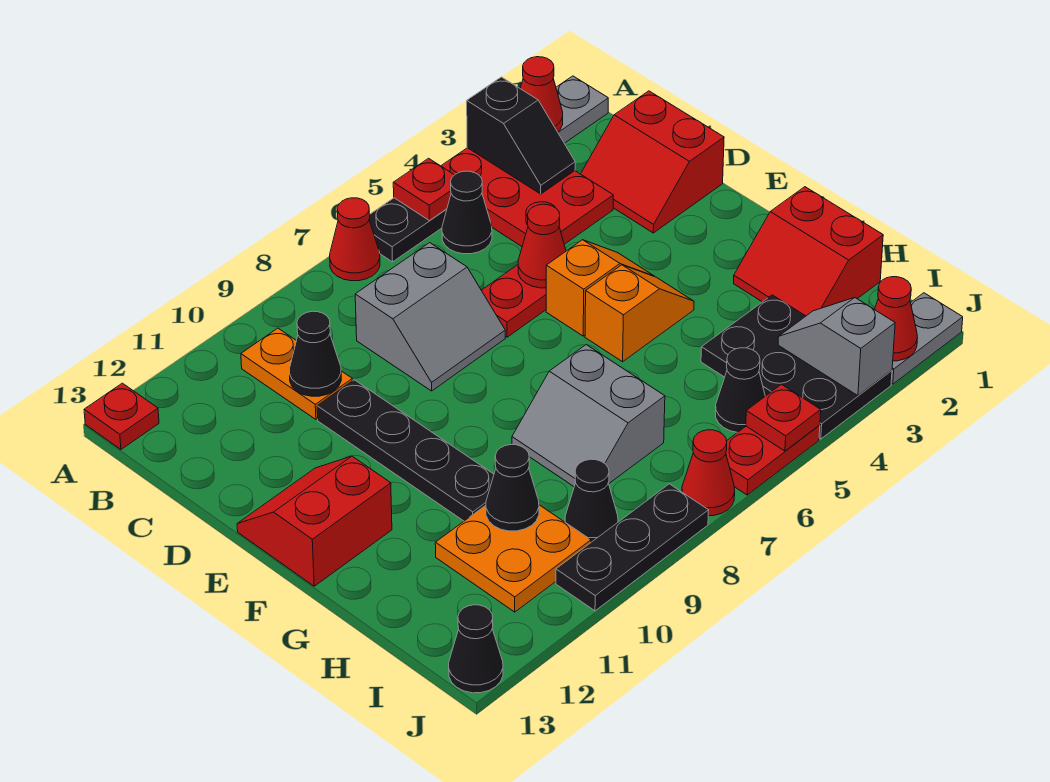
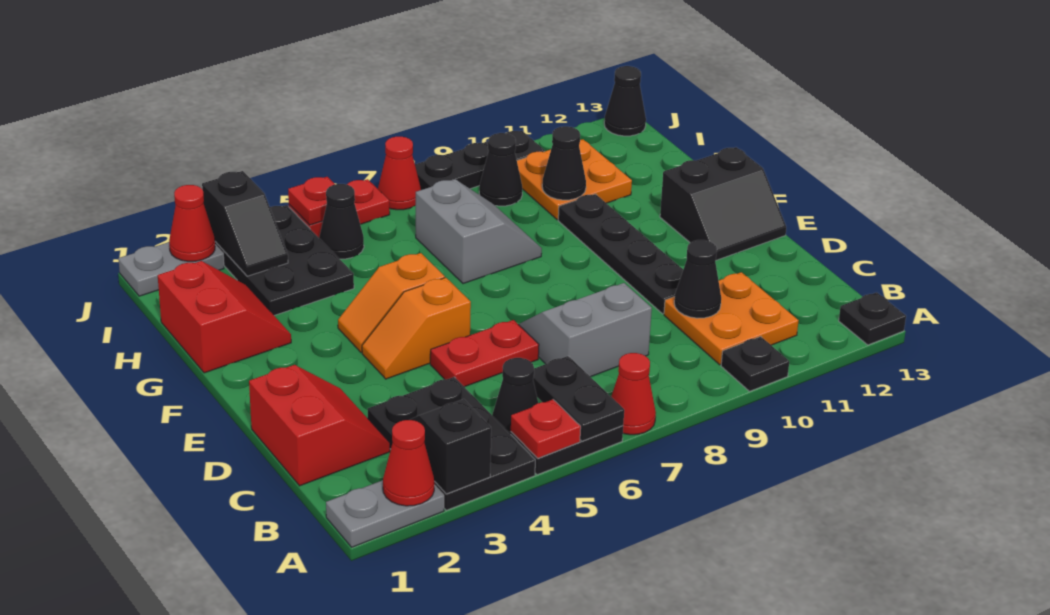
red 2x3 plate [441,148,613,246] -> black 2x3 plate [368,377,535,510]
none -> black 1x2 plate [533,356,624,441]
none -> black 1x1 plate [721,336,789,391]
red 1x1 plate [84,383,159,449] -> black 1x1 plate [839,292,906,345]
orange 1x2 plate [241,328,352,419] -> orange 2x2 plate [664,272,799,365]
red 1x1 cone [518,204,566,288] -> none
red 2x2 slope [237,456,392,586] -> black 2x2 slope [660,147,786,260]
grey 1x2 slope [778,298,895,396] -> black 1x2 slope [202,171,288,276]

